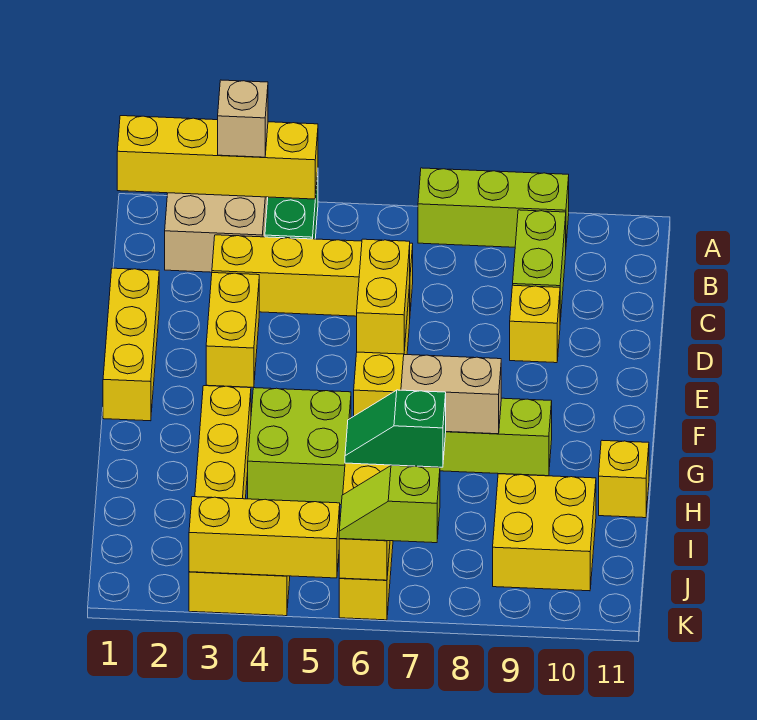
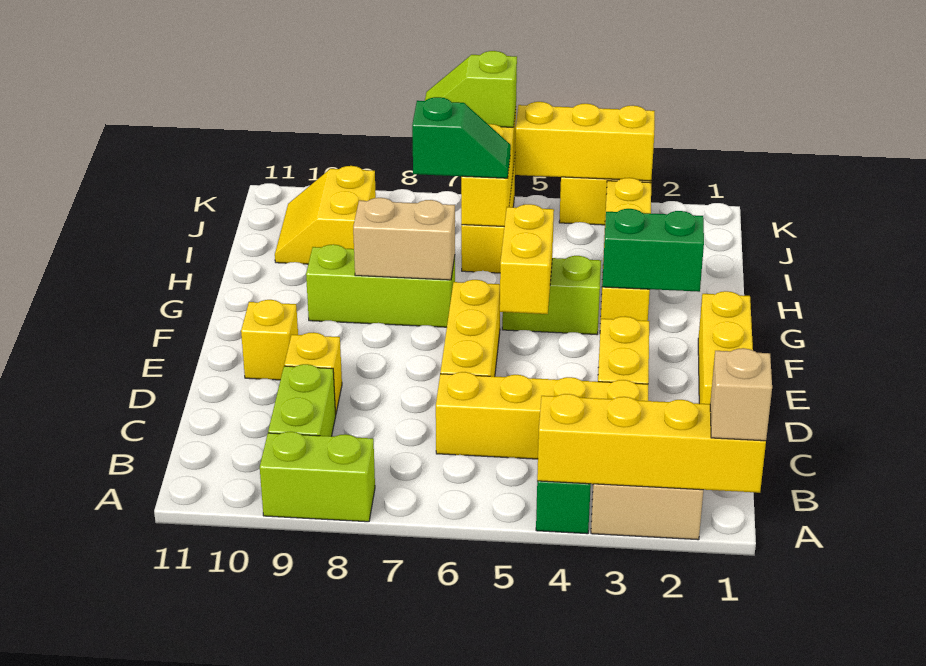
tan 1x1 brick [218,80,268,157] -> tan 1x1 brick moved to [710,348,772,441]
lime 1x3 brick [418,168,569,247] -> lime 1x2 brick [260,432,375,522]
yellow 1x2 brick [357,239,410,354] -> yellow 1x2 brick moved to [500,204,554,314]
none -> green 1x2 brick [602,209,704,292]
lime 2x2 brick [248,388,351,505] -> lime 1x2 brick [502,256,601,334]
yellow 1x1 brick [599,440,649,518] -> yellow 1x1 brick moved to [241,300,298,380]
yellow 2x2 brick [493,474,596,591] -> yellow 2x2 slope [275,166,376,264]
lime 1x2 slope [339,465,440,543] -> lime 1x2 slope turned to [425,51,517,127]

